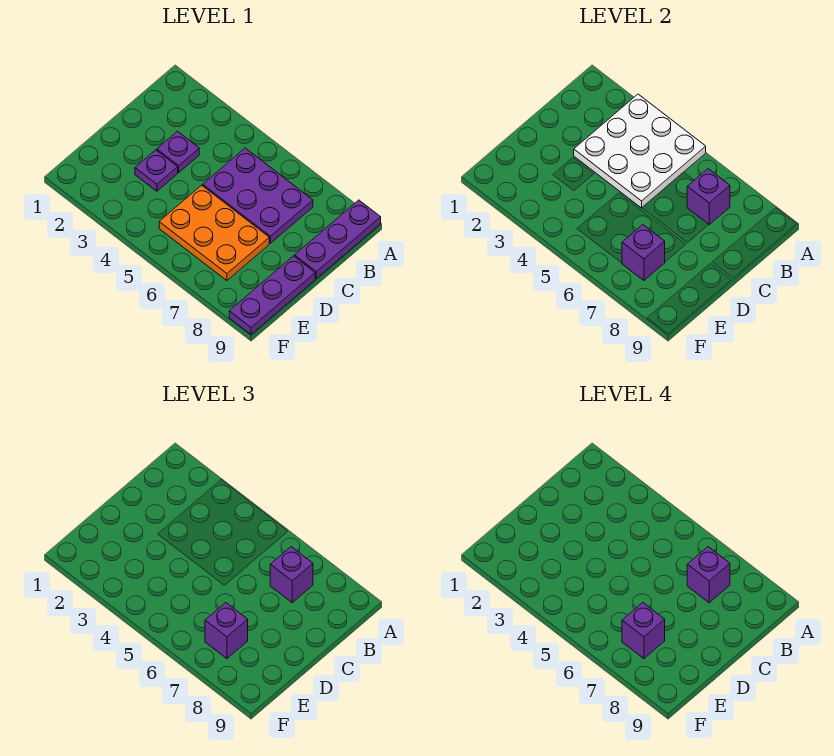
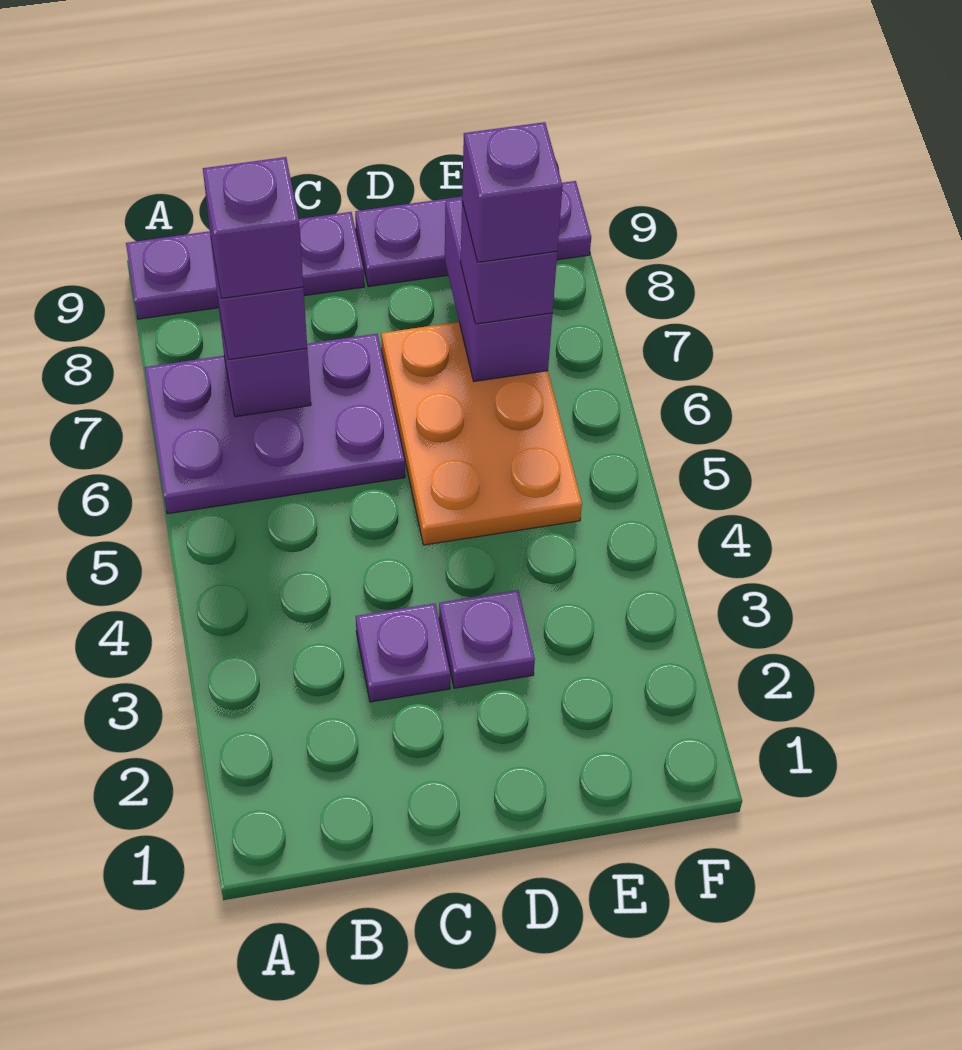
white 3x3 plate [574,94,706,208] -> none
purple 2x3 plate [203,148,313,243] -> purple 2x3 plate turned to [145,334,405,514]
purple 1x1 brick [622,225,665,281] -> purple 1x2 brick [445,198,552,381]

